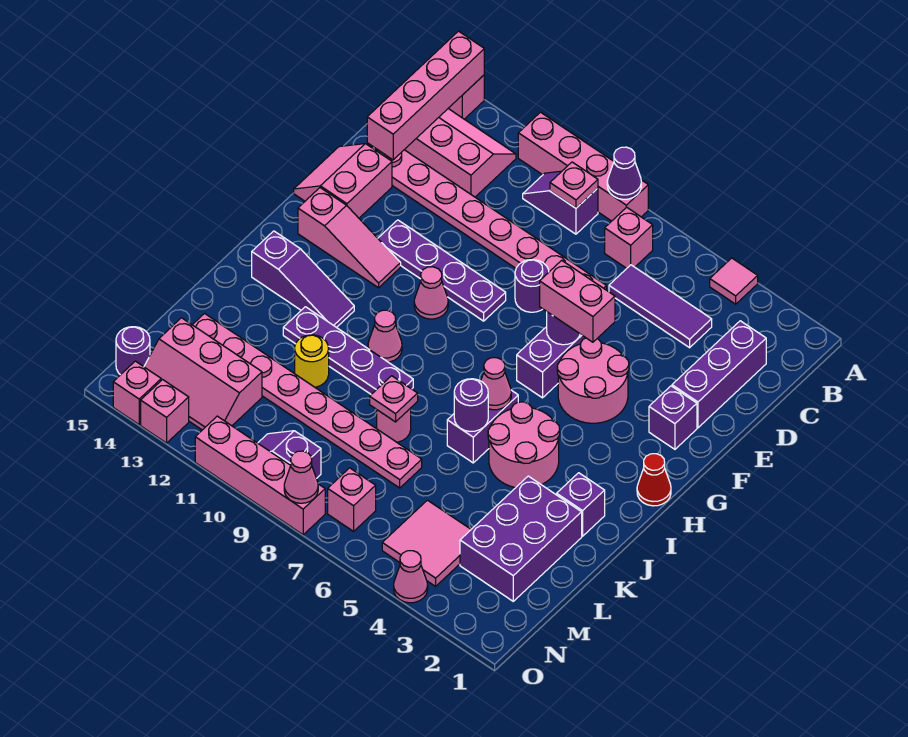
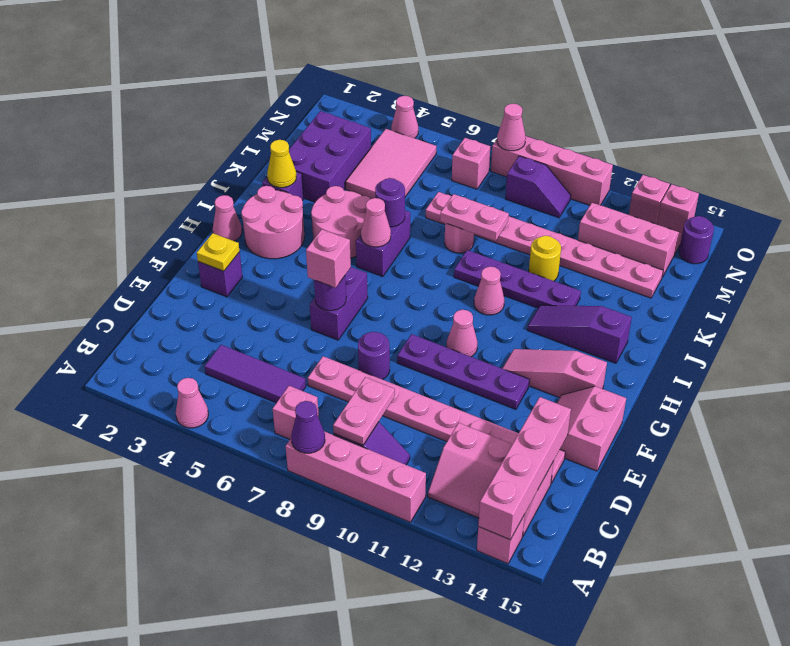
pink 1x1 tile [710,258,758,304] -> pink 1x1 cone [176,378,208,428]
pink 1x1 plate [550,162,598,208] -> pink 1x2 plate [333,377,395,445]
purple 1x3 brick [672,321,766,428] -> none
pink 2x2 slope [294,144,392,218] -> pink 2x2 slope turned to [557,386,626,471]
none -> yellow 1x1 plate [197,233,240,271]
pink 2x2 round brick [557,338,629,423] -> pink 2x2 round brick moved to [241,186,304,259]
pink 1x2 brick [540,260,615,342] -> pink 1x1 brick [306,229,351,288]
red 1x1 cone [637,454,671,506] -> pink 1x1 cone [213,195,242,241]
none -> yellow 1x1 cone [267,140,296,188]
pink 1x1 plate [370,376,418,422] -> pink 1x2 plate [440,194,509,241]
pink 2x2 tile [382,500,471,586] -> pink 2x3 tile [346,129,436,199]

